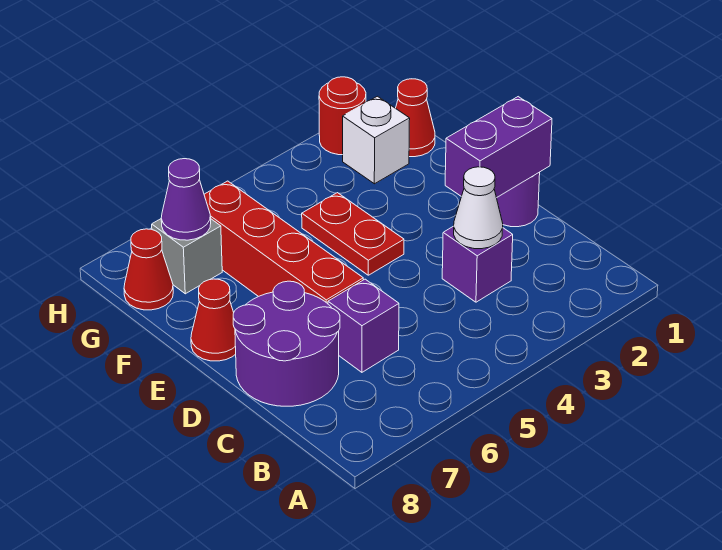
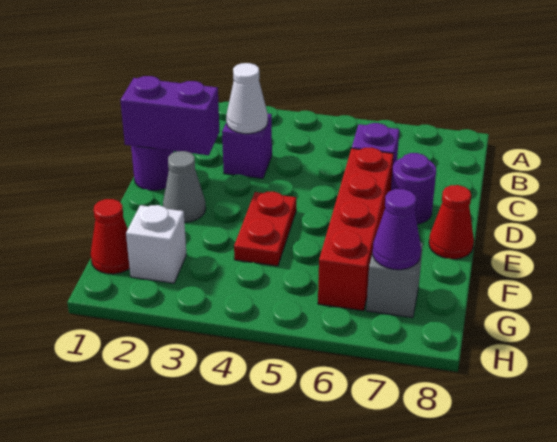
purple 2x2 round brick [233,281,340,406] -> purple 1x1 round brick [391,153,436,224]
none -> grey 1x1 cone [163,151,206,222]
red 1x1 cone [124,229,173,310] -> none
red 1x1 round brick [319,77,366,155] -> none

